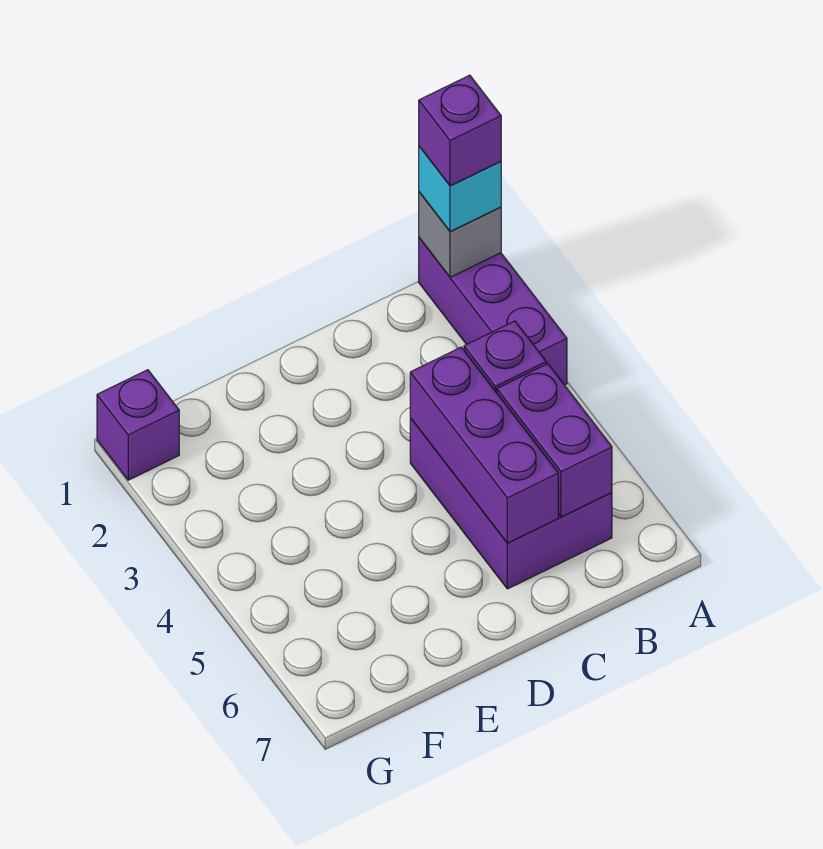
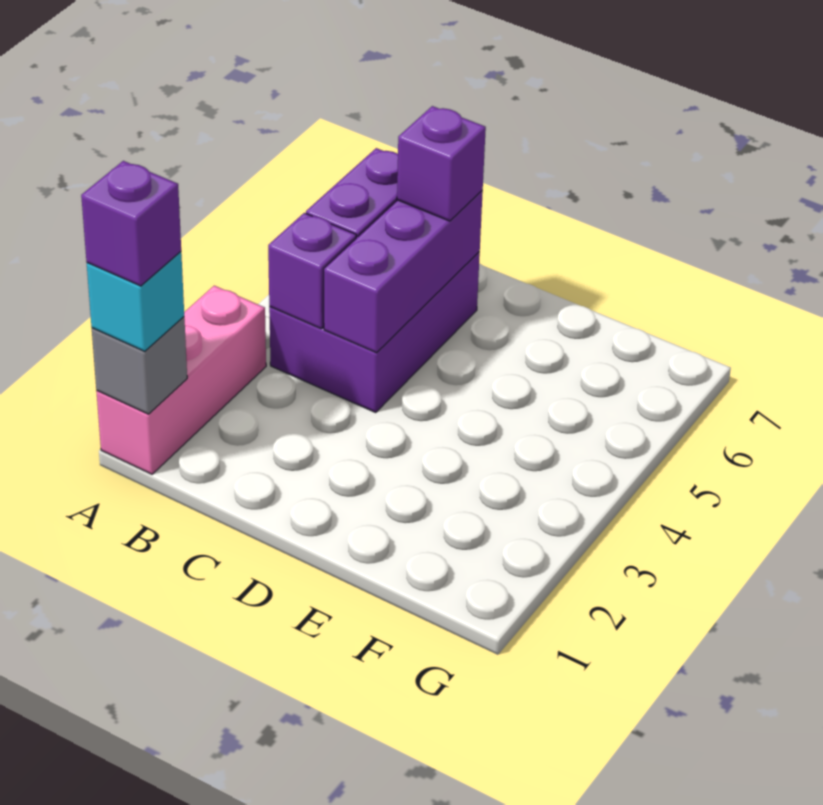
purple 1x3 brick [419,238,567,385] -> pink 1x3 brick [96,286,266,474]
purple 1x1 brick [97,370,179,480] -> purple 1x1 brick moved to [397,106,486,221]

